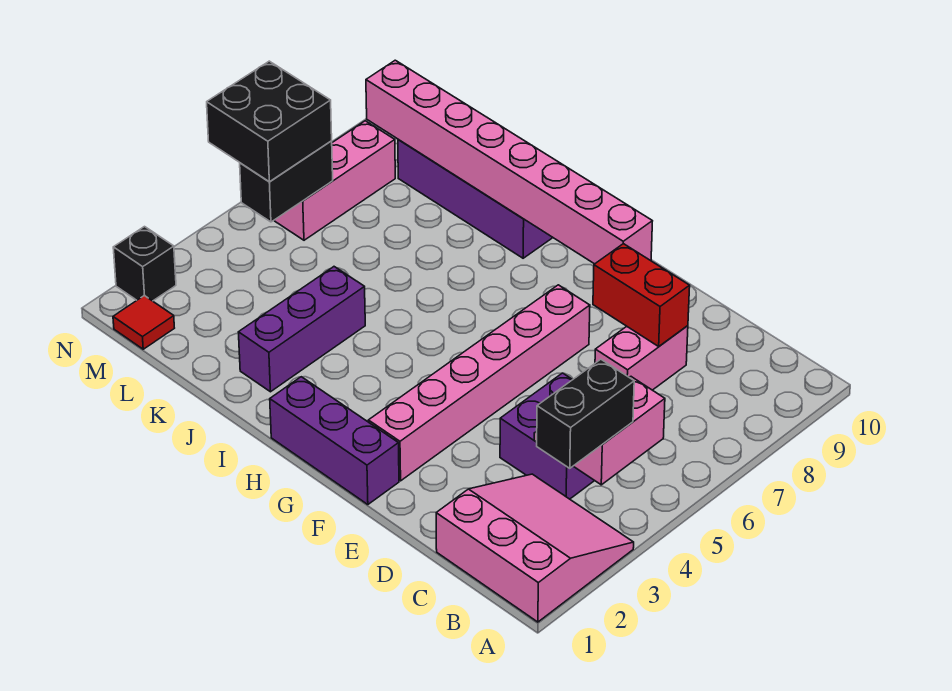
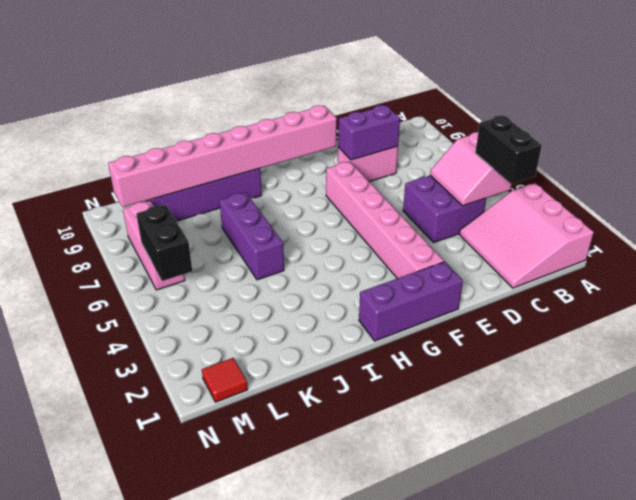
pink 3x3 slope [436,474,634,622] -> pink 3x3 slope turned to [459,183,594,288]
pink 1x2 brick [595,326,688,390] -> pink 1x2 brick turned to [338,146,398,182]
red 1x2 brick [593,244,690,346] -> purple 1x2 brick [338,105,400,160]
purple 1x3 brick [238,267,365,392] -> purple 1x3 brick moved to [219,192,284,280]
black 2x2 brick [207,61,332,182] -> none
black 1x1 brick [113,227,176,301] -> none

